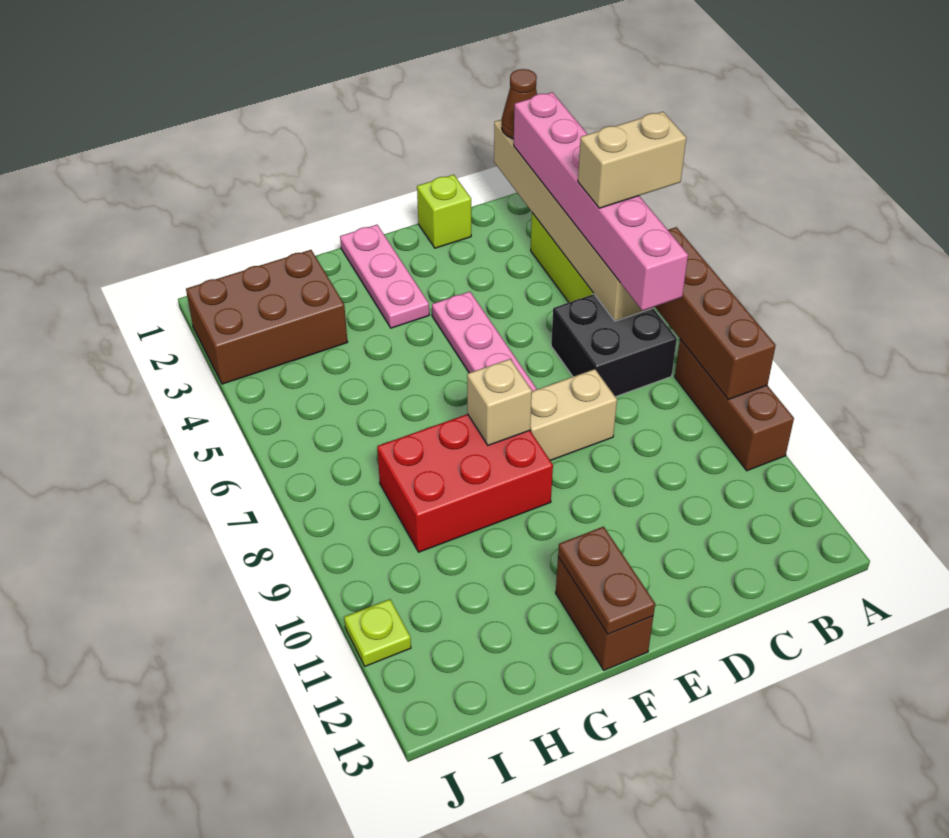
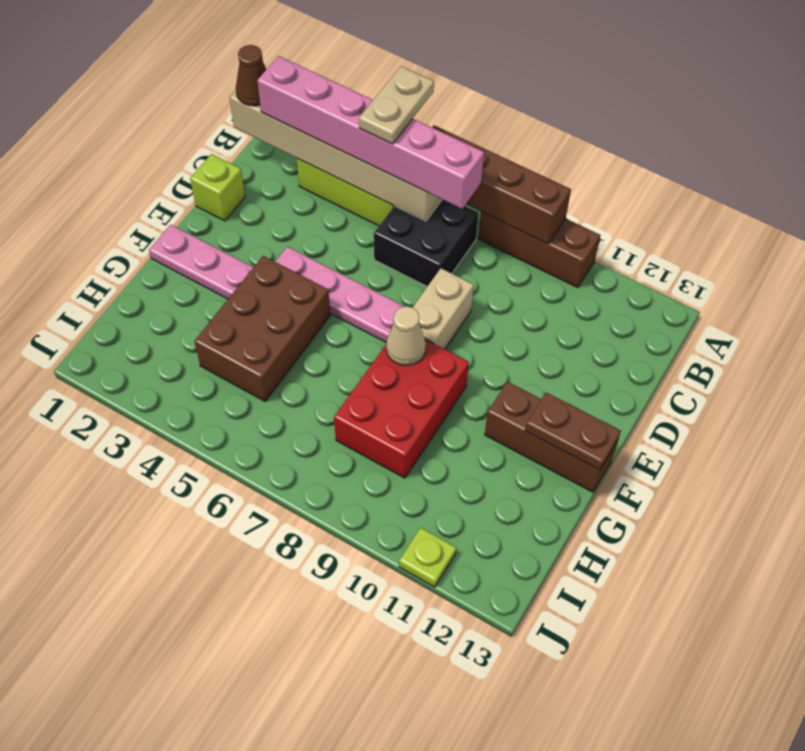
tan 1x2 brick [578,112,686,208] -> tan 1x2 plate [359,66,434,144]
tan 1x1 brick [467,359,532,445] -> tan 1x1 cone [386,306,426,365]
brown 1x2 brick [556,557,653,670] -> brown 1x3 brick [485,382,618,492]
brown 2x3 brick [186,250,348,384] -> brown 2x3 brick moved to [194,256,330,401]

